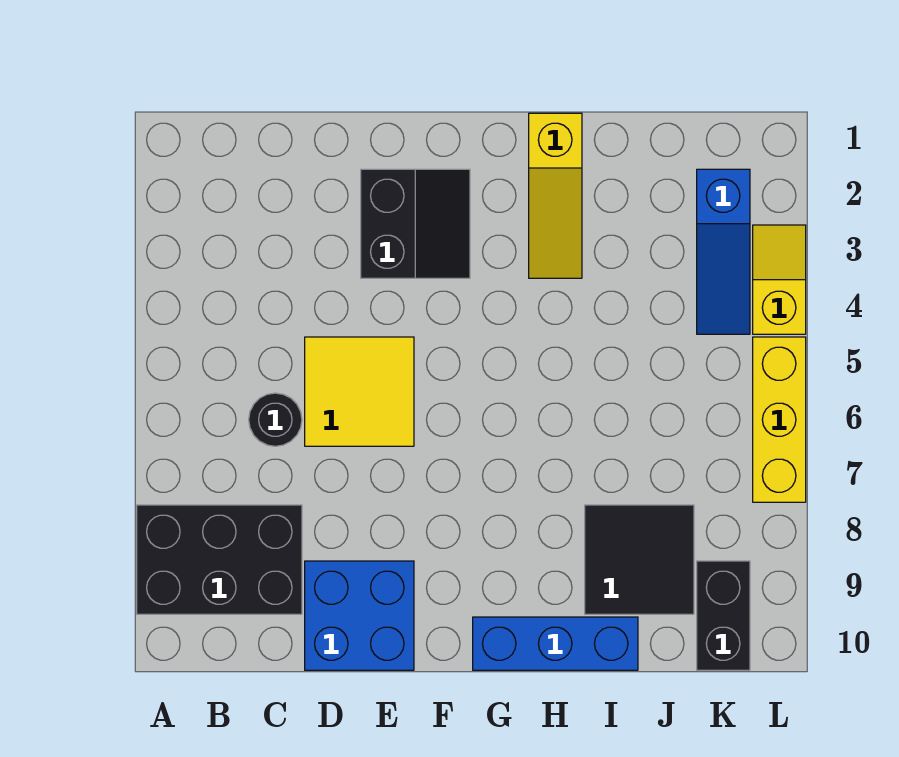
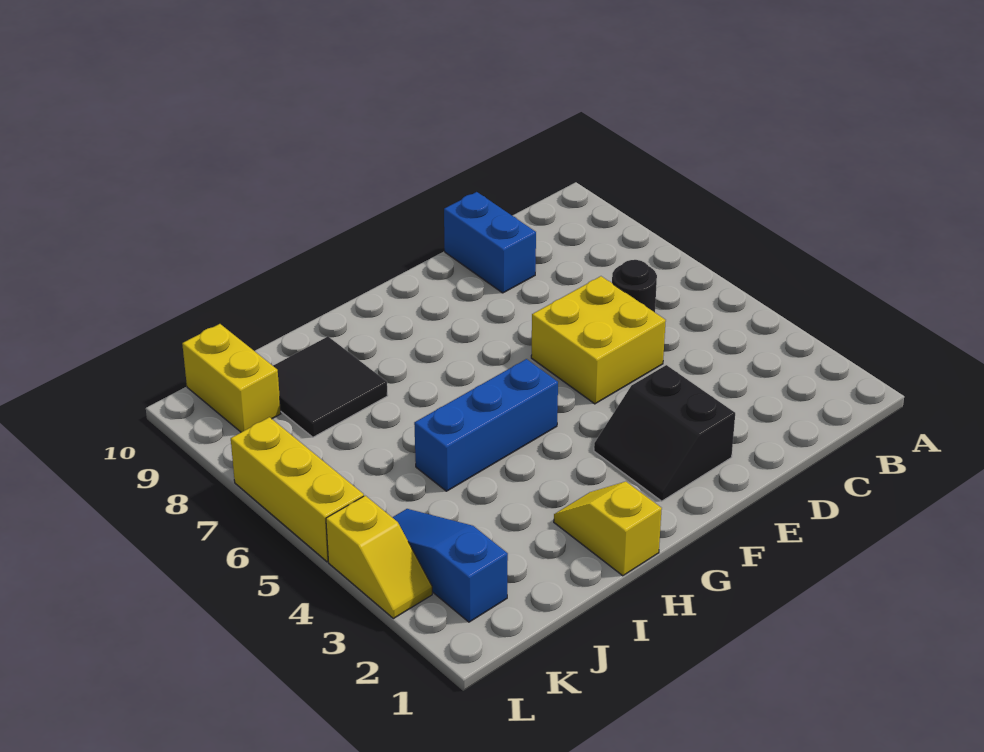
black 2x3 brick [137,505,302,614] -> none
yellow 2x2 tile [305,337,414,446] -> yellow 2x2 brick [531,276,666,404]
blue 2x2 brick [305,561,414,670] -> blue 1x2 brick [444,192,536,293]
blue 1x3 brick [473,617,638,670] -> blue 1x3 brick moved to [414,359,558,491]
yellow 1x3 slope [529,113,582,278] -> yellow 1x2 slope [554,482,662,576]
black 1x2 brick [697,561,750,670] -> yellow 1x2 brick [182,324,281,432]

